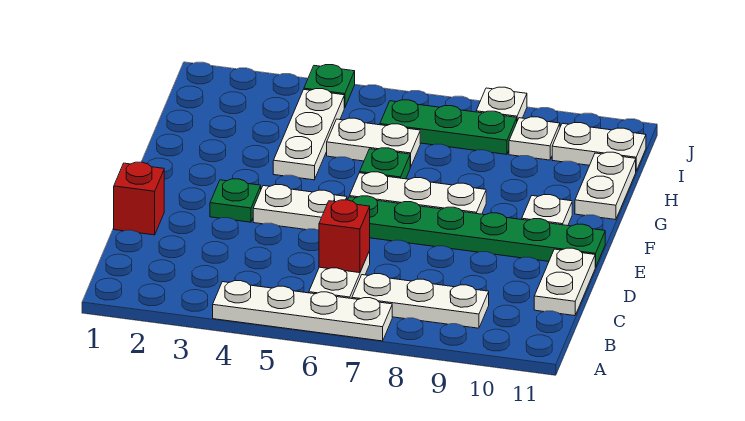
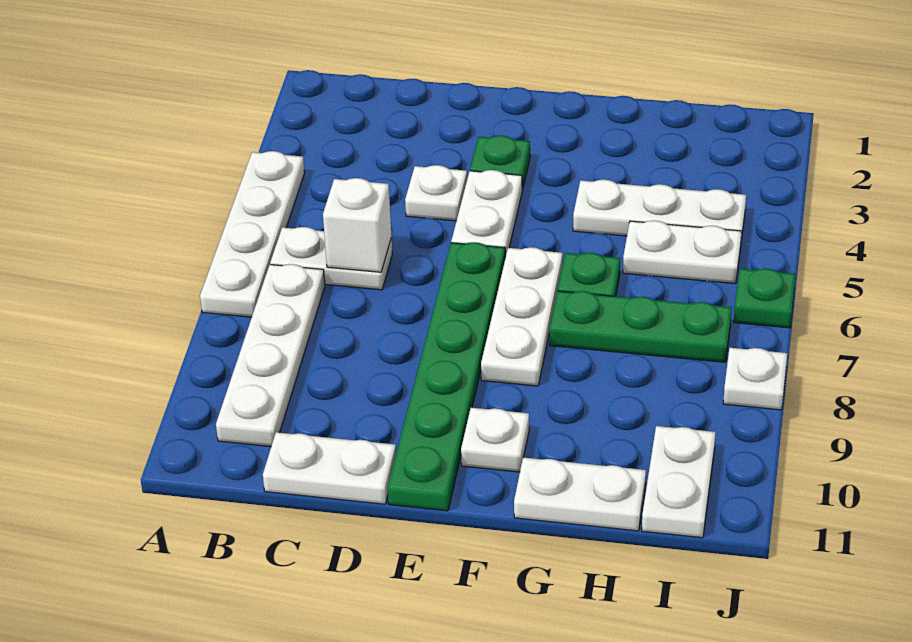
white 1x3 plate [352,274,489,328] -> white 1x4 plate [216,264,325,447]
red 1x1 brick [319,200,370,273] -> white 1x1 brick [323,178,392,272]
red 1x1 brick [114,162,164,235] -> none
white 1x2 plate [327,118,420,167] -> white 1x2 plate turned to [623,221,742,284]
green 1x3 plate [380,100,517,155] -> green 1x3 plate turned to [550,291,732,362]
white 1x1 plate [509,117,560,160] -> white 1x1 plate moved to [405,165,467,221]
green 1x1 plate [304,65,355,108] -> green 1x1 plate moved to [734,268,796,328]

